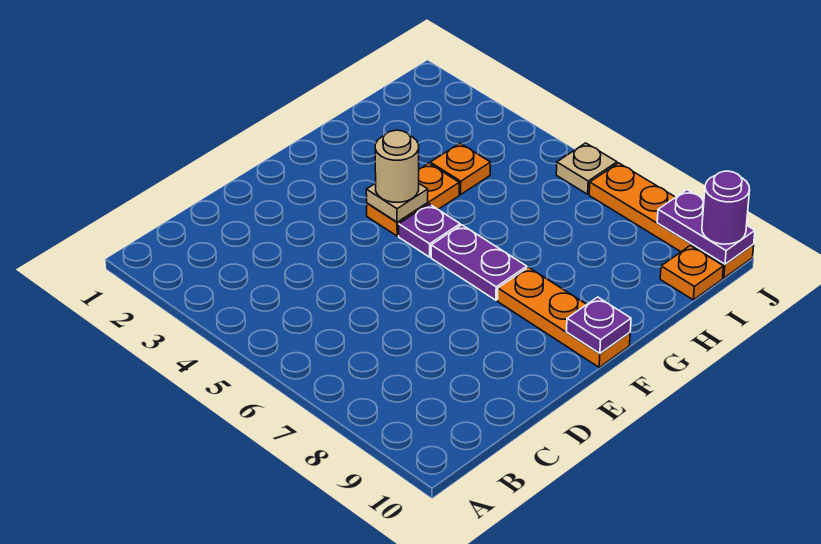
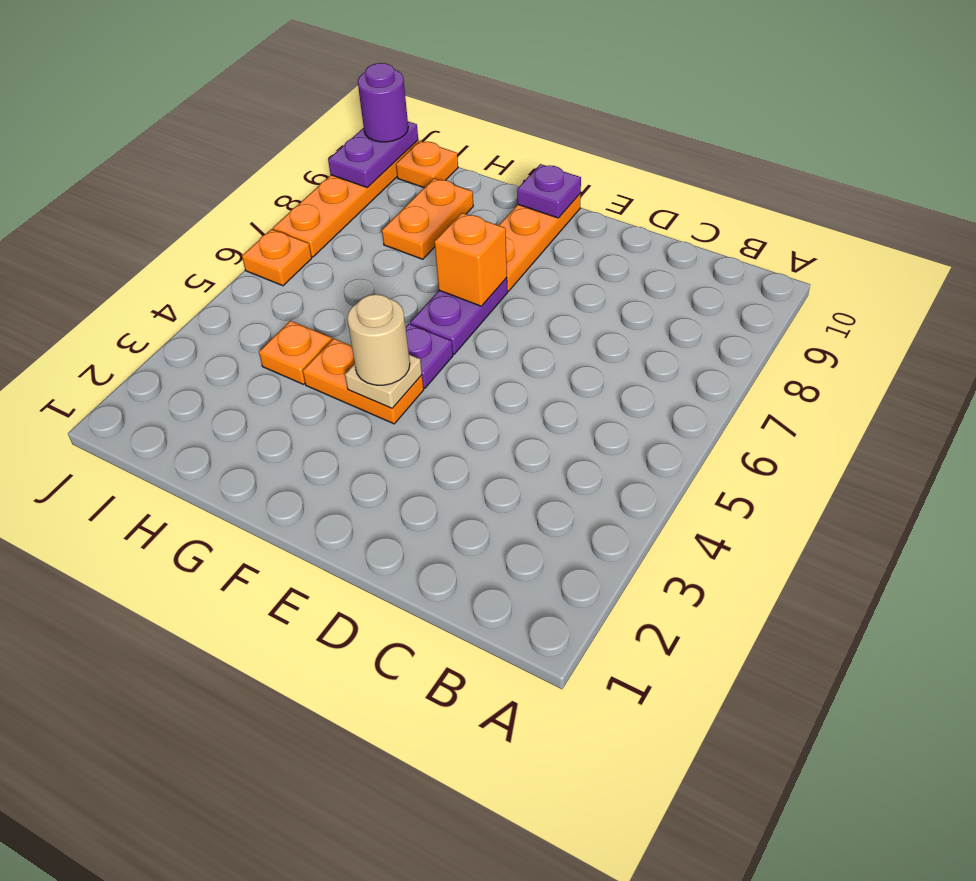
none -> orange 1x1 brick [434,213,507,306]
none -> orange 1x2 plate [382,178,473,259]
tan 1x1 plate [556,143,617,194] -> orange 1x1 plate [242,229,312,286]

